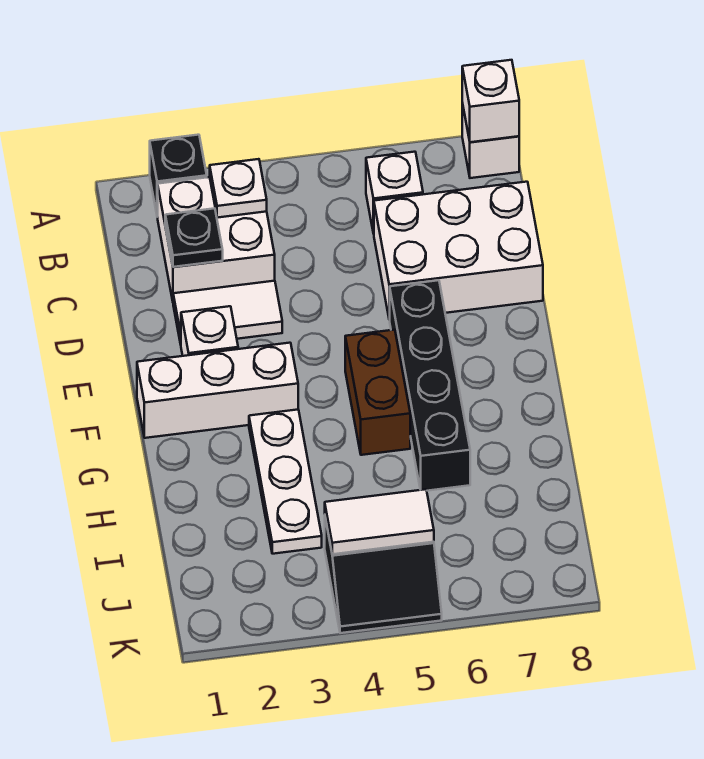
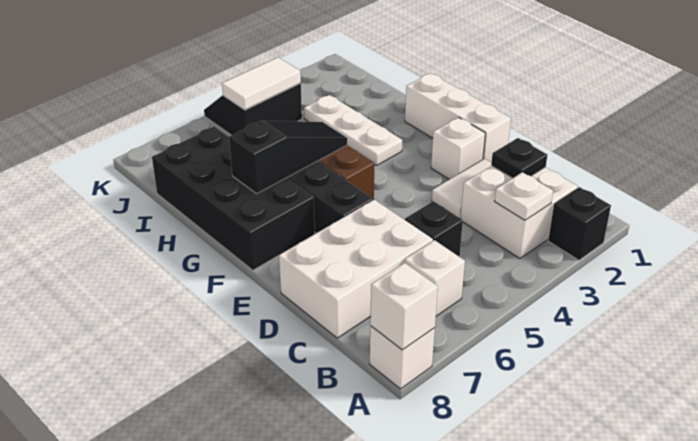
none -> black 1x1 brick [405,201,463,257]
white 1x3 brick [137,343,298,438] -> white 1x3 brick turned to [405,73,511,163]
none -> black 2x4 brick [152,127,315,270]
none -> black 1x3 slope [229,121,347,194]

